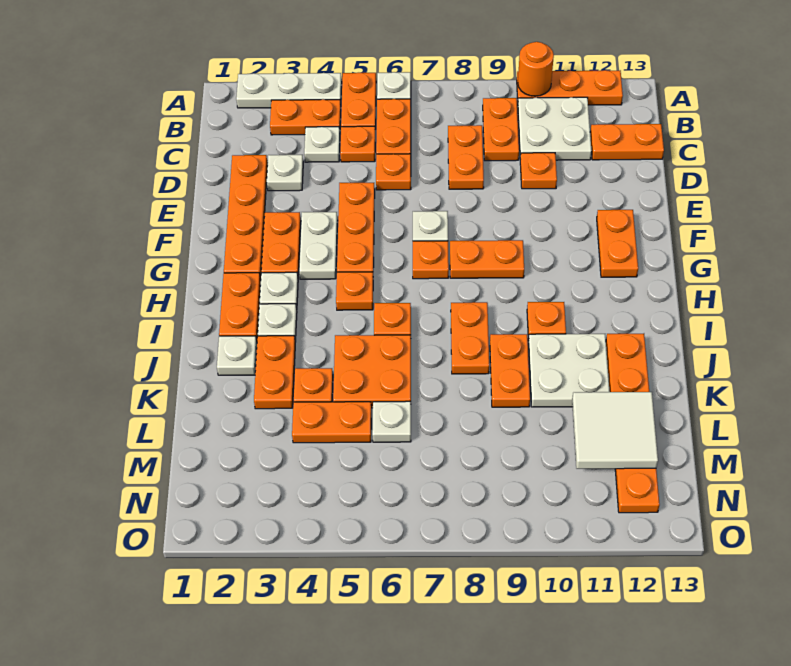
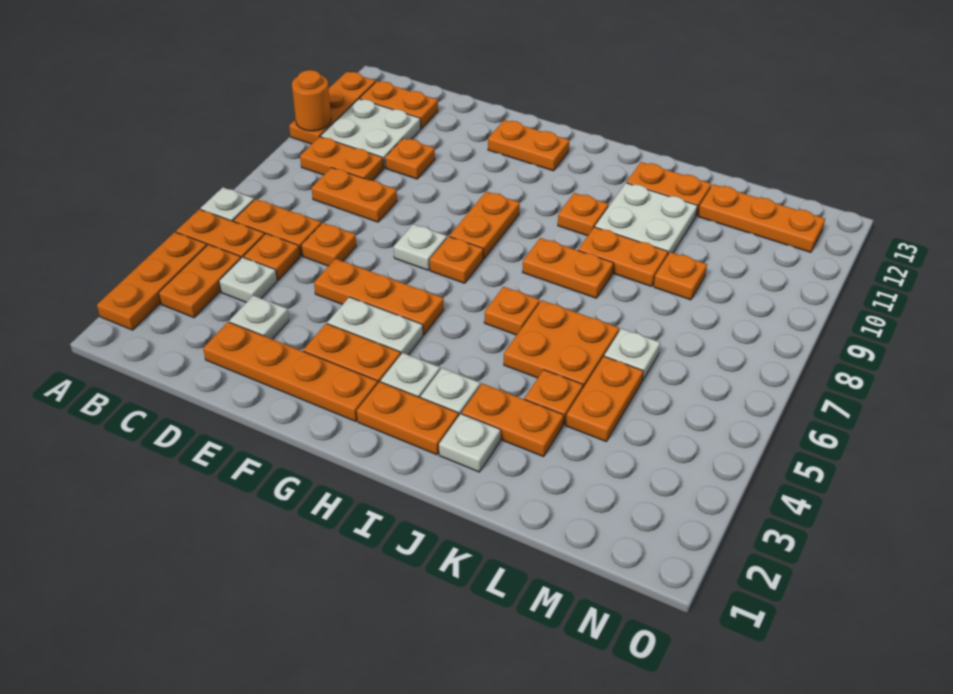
white 1x3 plate [236,73,342,108] -> orange 1x3 plate [97,232,207,330]
orange 1x2 plate [590,124,664,160] -> orange 1x2 plate turned to [360,81,438,129]
orange 1x1 plate [336,272,373,310] -> orange 1x1 plate moved to [654,252,707,300]
white 2x2 tile [572,392,658,469] -> none

